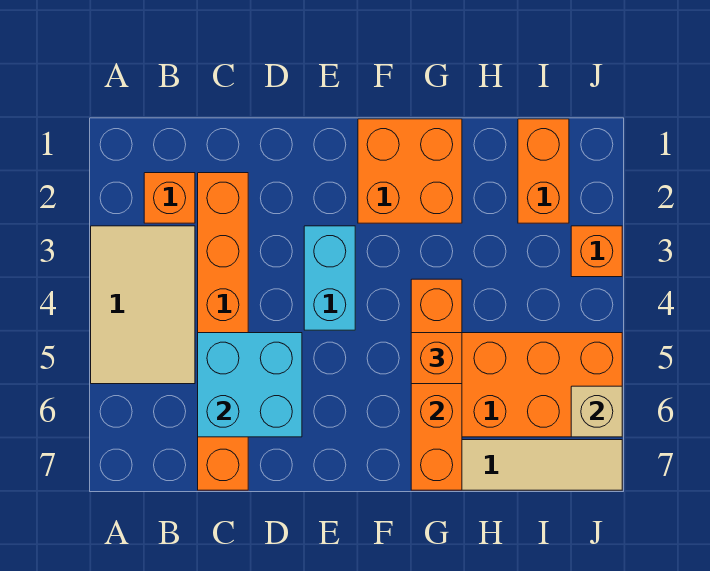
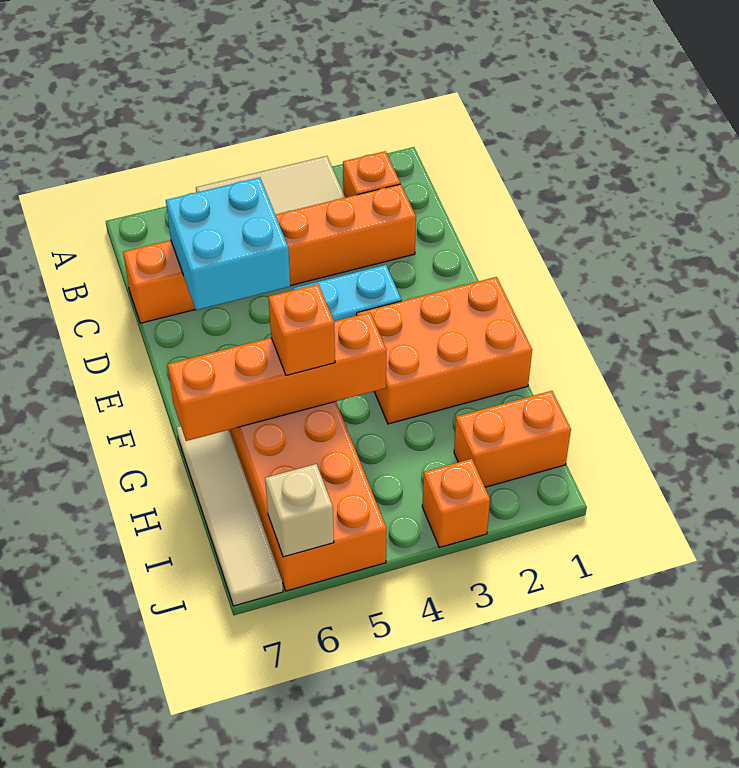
orange 2x2 brick [358,119,462,223] -> orange 2x3 brick [357,277,532,424]

